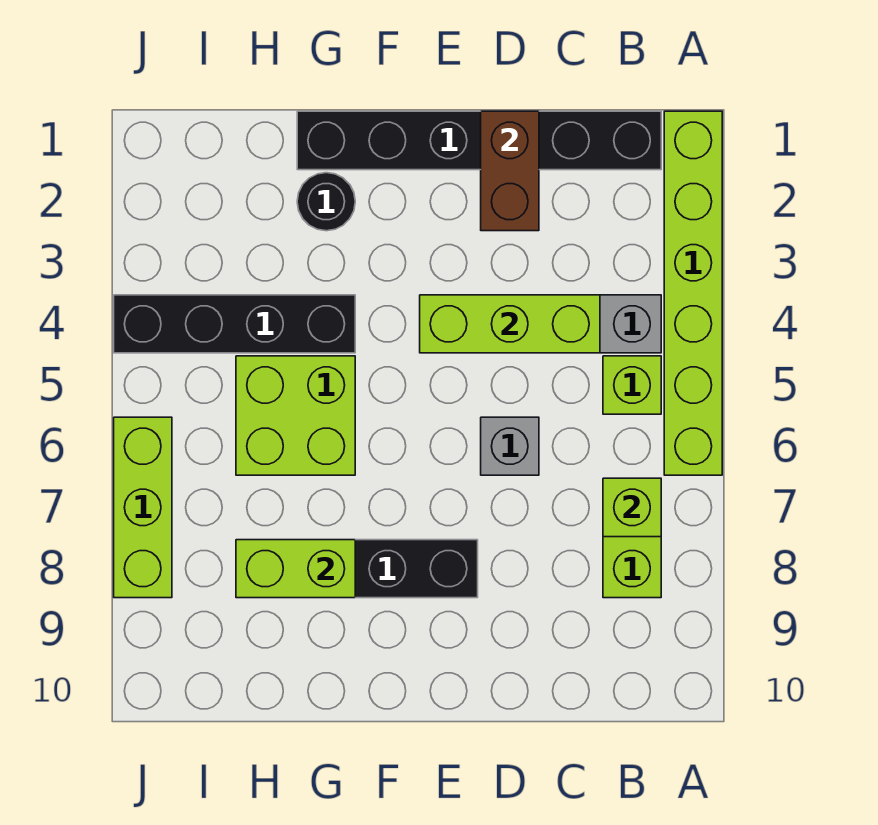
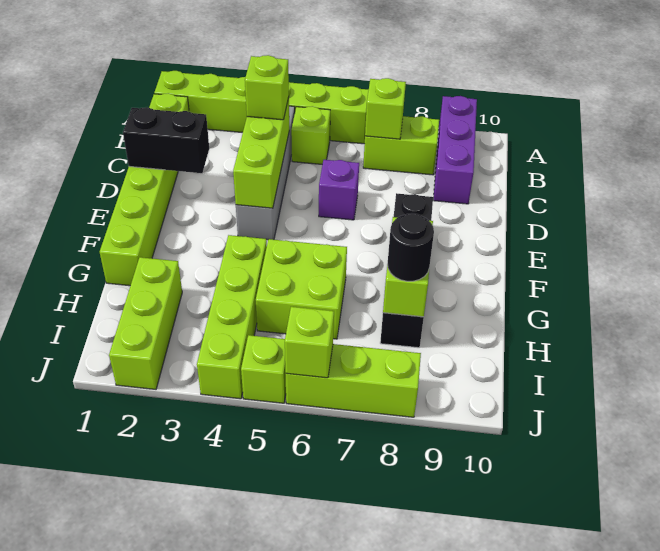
none -> purple 1x3 brick [433,96,477,204]
black 1x6 brick [297,111,661,170] -> lime 1x6 brick [100,93,189,286]
none -> lime 1x1 brick [245,55,289,120]
brown 1x2 brick [481,111,539,231] -> black 1x2 brick [123,107,209,173]
grey 1x1 brick [481,417,539,475] -> purple 1x1 brick [319,160,359,220]
black 1x1 round brick [297,173,355,231] -> black 1x1 round brick moved to [388,213,434,281]
black 1x4 brick [114,295,355,353] -> lime 1x4 brick [197,235,267,399]
none -> lime 1x3 brick [109,257,182,389]
none -> lime 1x1 brick [241,335,286,403]
none -> lime 1x1 brick [285,307,334,378]

